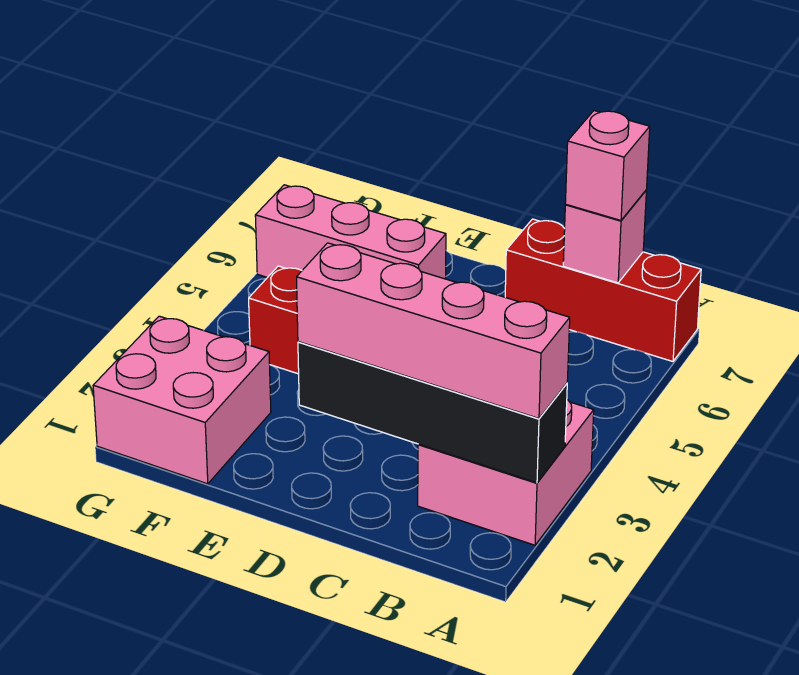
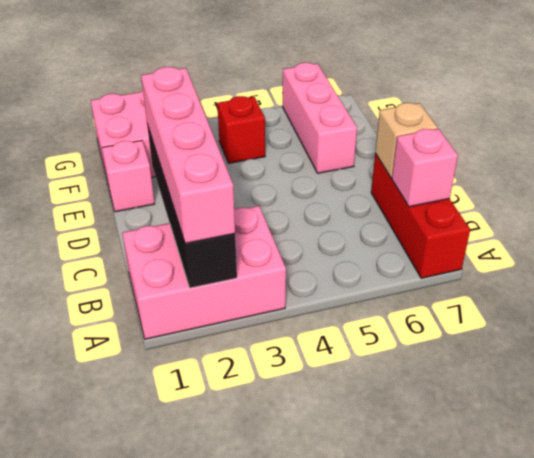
pink 2x2 brick [418,400,594,545] -> pink 2x3 brick [122,206,286,339]
pink 1x1 brick [565,111,650,220] -> pink 1x1 brick moved to [102,141,155,212]
none -> tan 1x1 brick [375,103,438,178]

